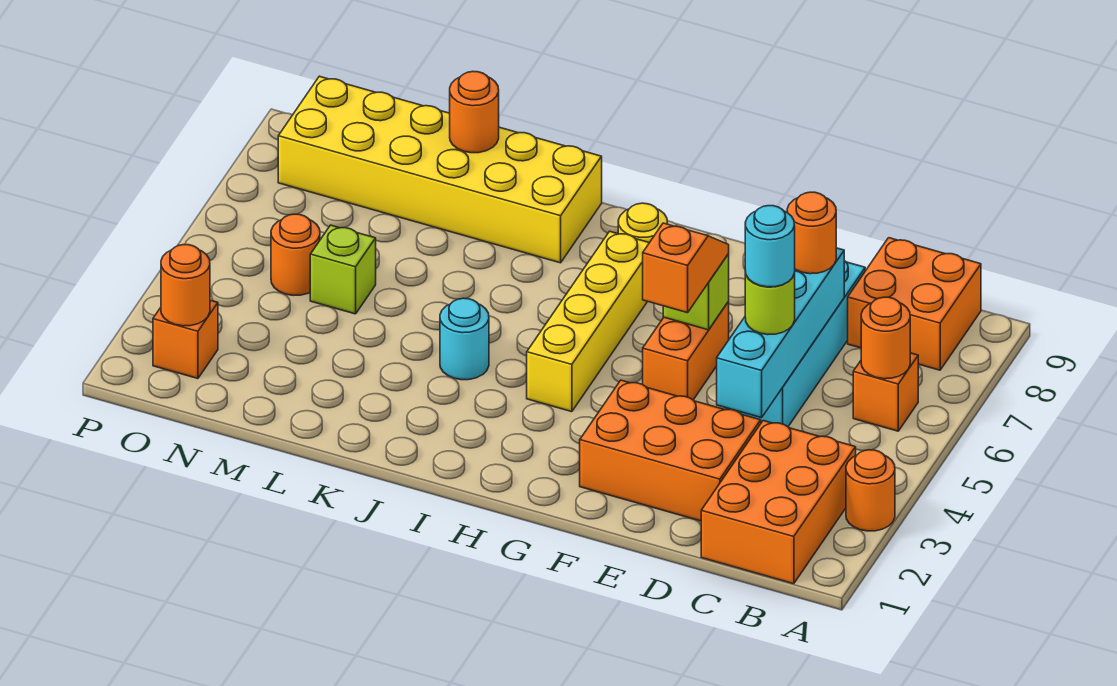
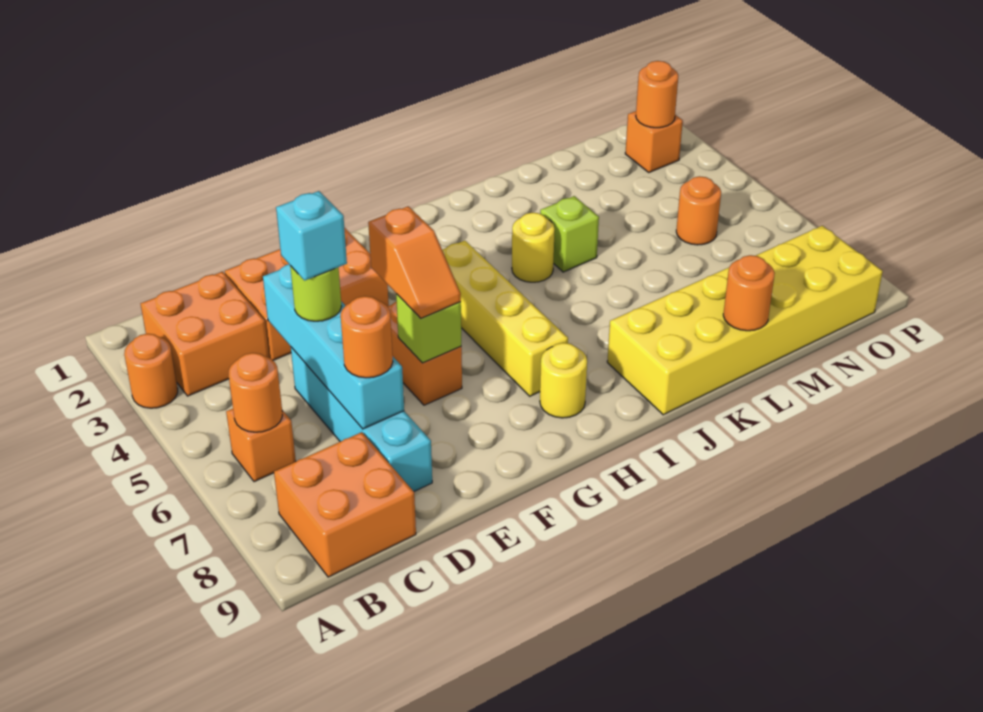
orange 2x3 brick [701,421,856,584] -> orange 2x2 brick [141,272,269,396]
cyan 1x1 round brick [745,206,795,287] -> cyan 1x1 brick [276,191,347,281]
cyan 1x1 round brick [440,298,489,380] -> yellow 1x1 round brick [512,213,555,282]
lime 1x1 brick [310,225,376,314] -> lime 1x1 brick moved to [540,196,599,272]

